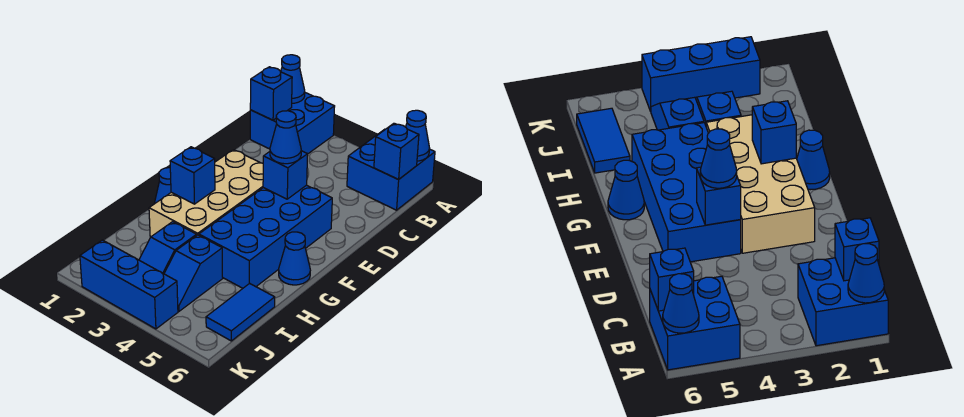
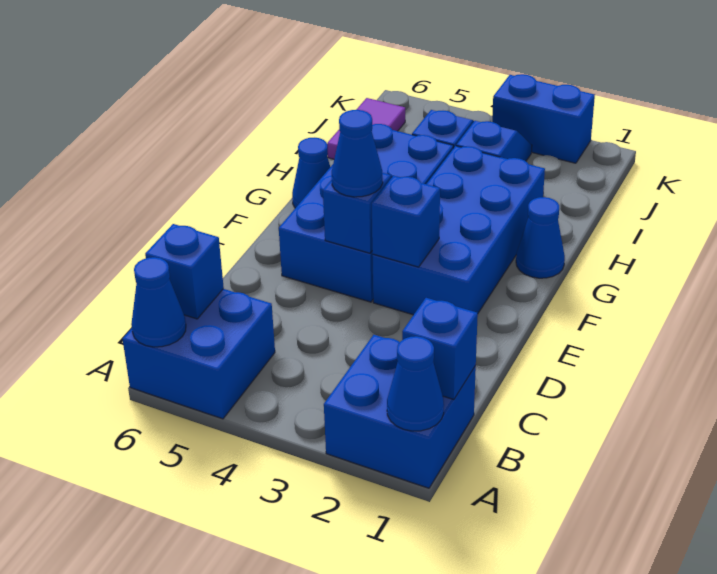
tan 2x4 brick [149,150,263,237] -> blue 2x4 brick [372,146,545,315]
blue 1x1 brick [170,147,215,204] -> blue 1x1 brick moved to [372,176,440,267]
blue 1x2 tile [206,283,275,341] -> purple 1x2 tile [327,98,405,159]
blue 1x3 brick [80,240,178,329] -> blue 1x2 brick [492,74,595,163]

